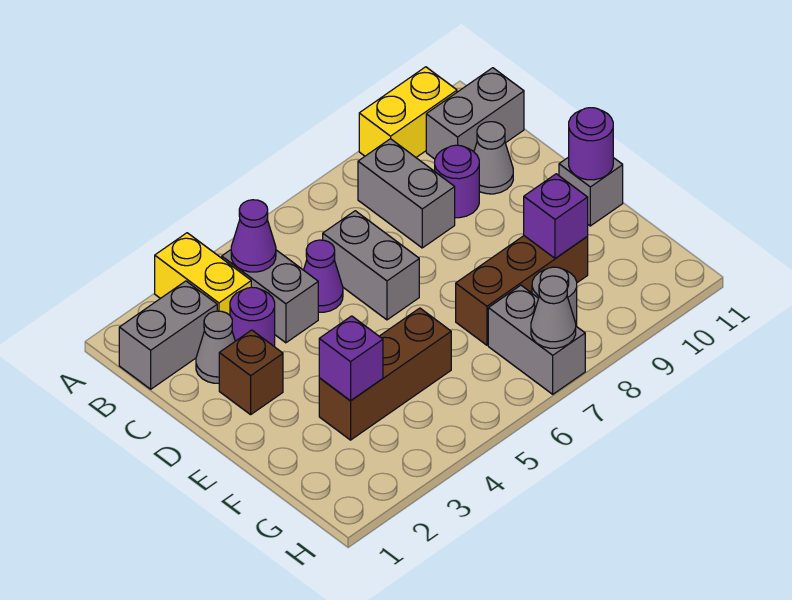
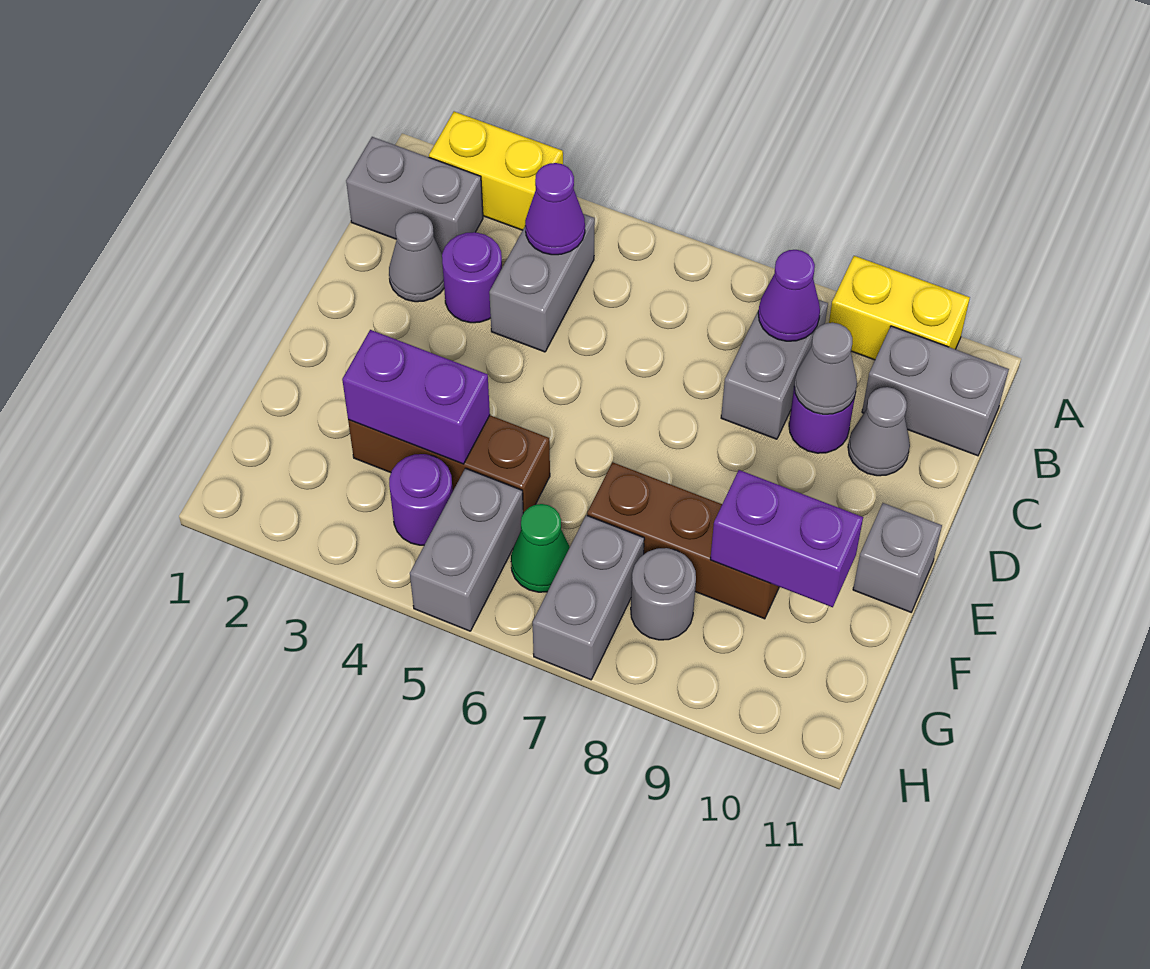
yellow 1x2 brick [155,233,251,315] -> yellow 1x2 brick turned to [429,112,563,230]
purple 1x1 cone [304,240,343,312] -> purple 1x1 cone moved to [758,250,820,341]
grey 1x2 brick [323,211,419,320] -> grey 1x2 brick moved to [410,468,523,631]
brown 1x1 brick [219,330,283,415] -> none
purple 1x1 round brick [569,108,613,180] -> purple 1x1 round brick moved to [389,454,453,545]
purple 1x1 brick [319,316,383,401] -> purple 1x2 brick [342,330,490,464]
purple 1x1 brick [524,174,588,258] -> purple 1x2 brick [710,470,863,607]
none -> green 1x1 cone [511,504,570,592]
grey 1x1 cone [531,276,576,348] -> grey 1x1 cone moved to [794,323,857,414]

